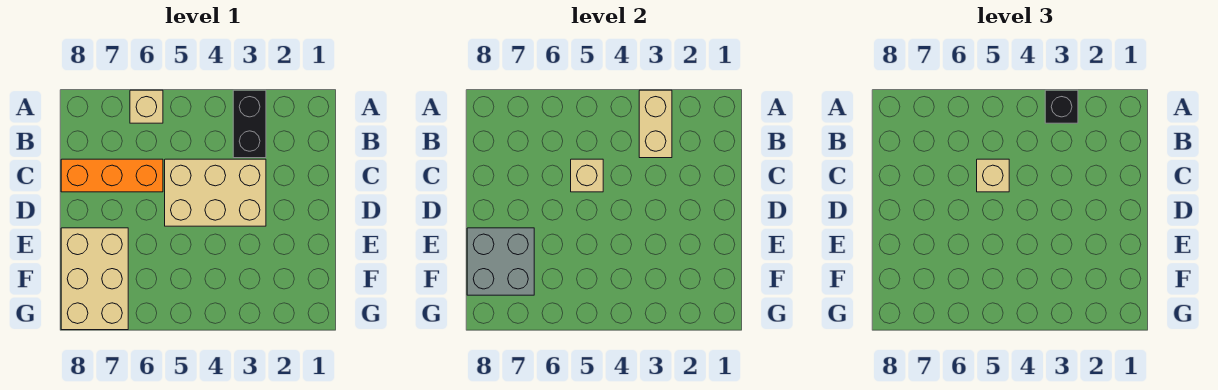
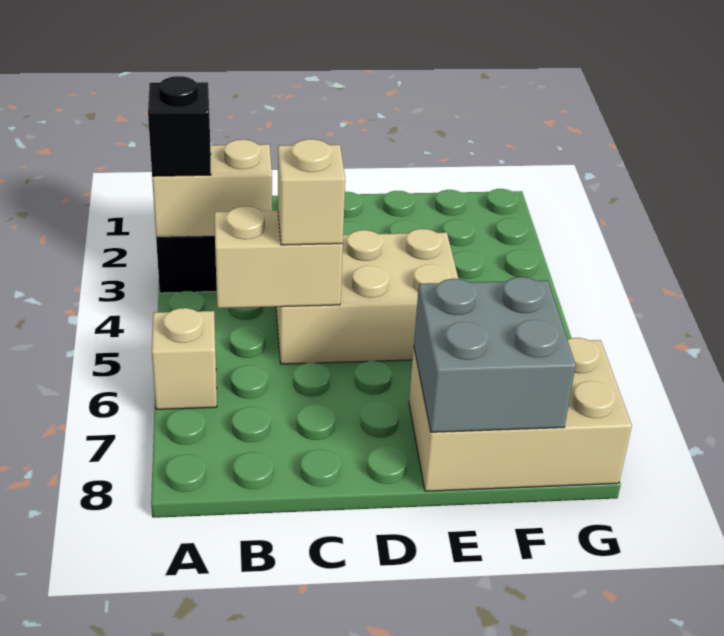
tan 2x3 brick [165,159,266,226] -> tan 2x3 brick turned to [276,229,458,364]
tan 1x1 brick [571,159,603,192] -> tan 1x2 brick [215,206,343,308]
orange 1x3 brick [61,159,163,192] -> none

